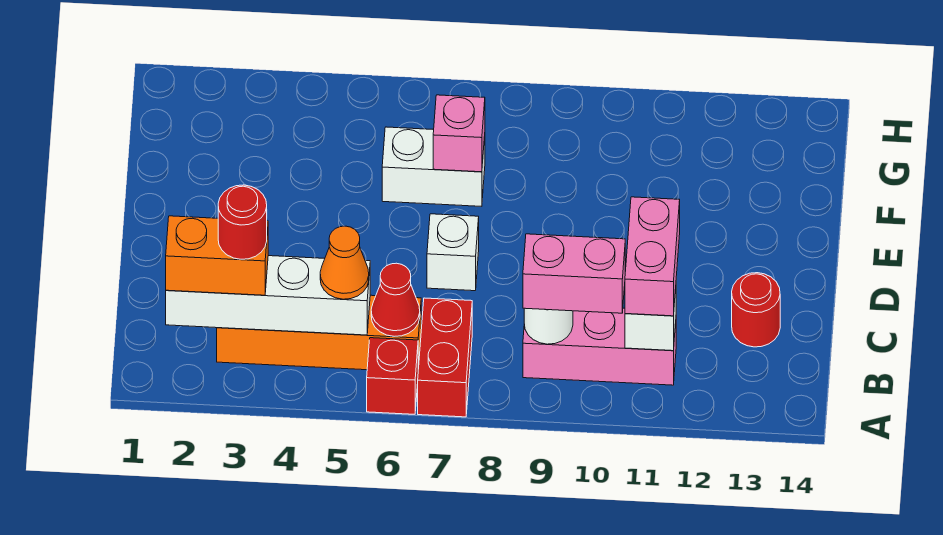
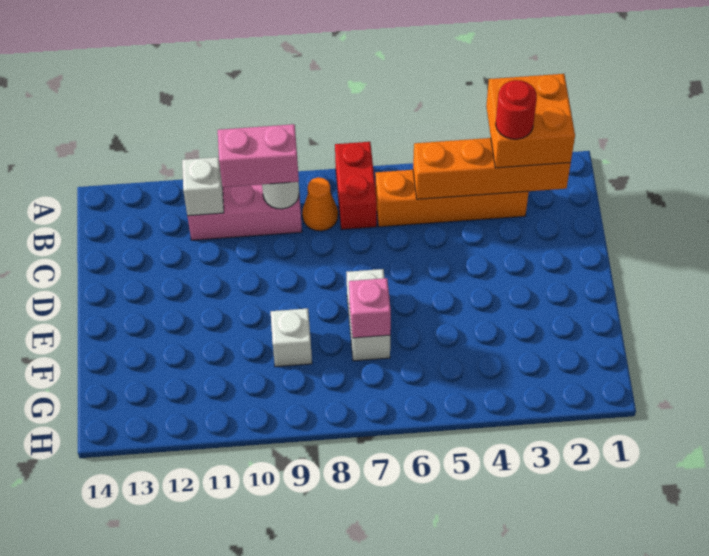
red 1x1 brick [367,338,418,414] -> none
white 1x4 brick [166,256,370,335] -> orange 1x4 brick [413,138,571,199]
orange 1x2 brick [166,216,268,295] -> orange 2x2 brick [486,74,575,168]
orange 1x1 cone [320,226,369,299] -> orange 1x1 cone moved to [302,177,338,231]
red 1x1 cone [371,263,420,336] -> none
pink 1x2 brick [625,197,680,316] -> none
red 1x1 round brick [732,273,780,347] -> none
white 1x1 brick [427,214,479,291] -> white 1x1 brick moved to [271,308,312,367]
white 1x2 brick [382,127,485,206] -> white 1x2 brick turned to [346,269,390,361]

